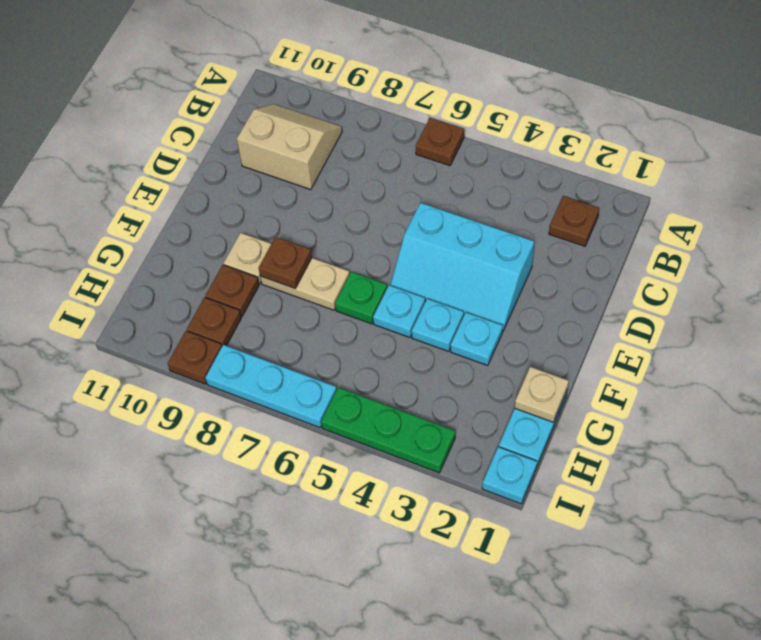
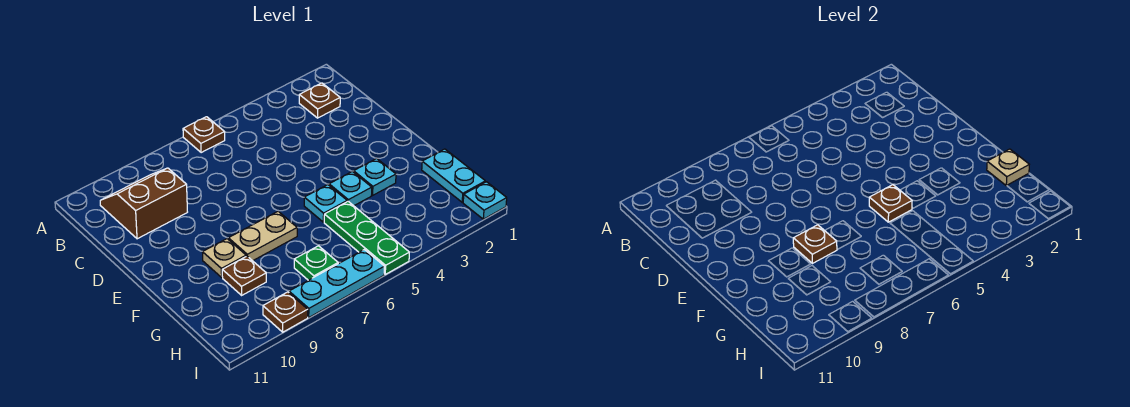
tan 2x2 slope [237,104,342,190] -> brown 2x2 slope [100,168,187,239]
cyan 2x3 slope [390,203,534,330] -> none
green 1x1 plate [335,272,387,324] -> green 1x1 plate moved to [294,246,338,280]
brown 1x1 plate [187,297,241,346] -> brown 1x1 plate moved to [869,185,912,222]
green 1x3 plate [321,387,455,473] -> green 1x3 plate turned to [324,202,409,274]

